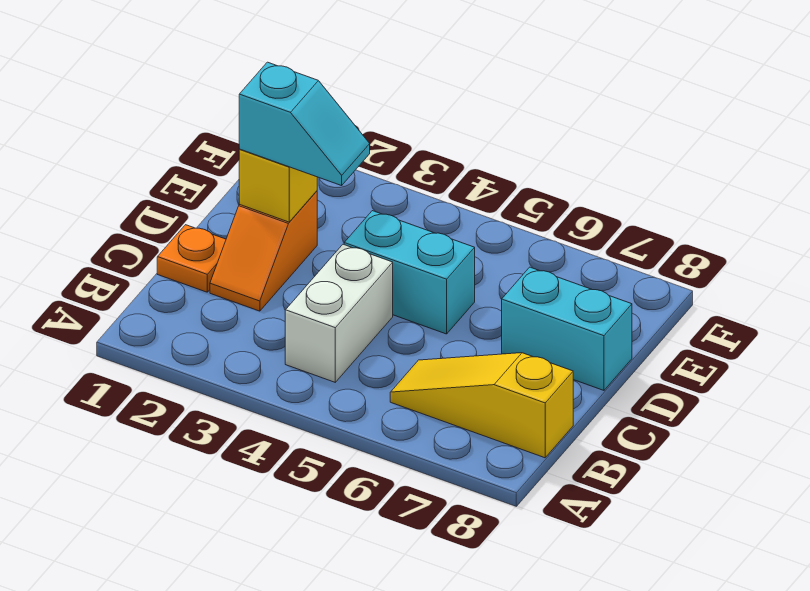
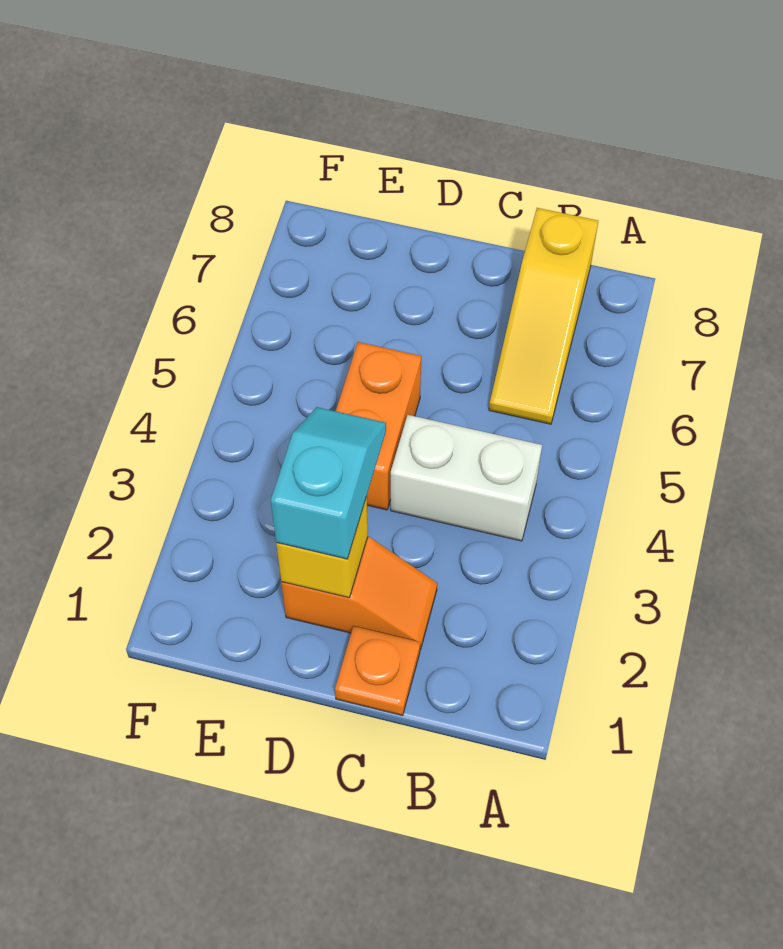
cyan 1x2 brick [344,211,475,334] -> orange 1x2 brick [336,342,421,510]
cyan 1x2 brick [502,267,632,390] -> none

